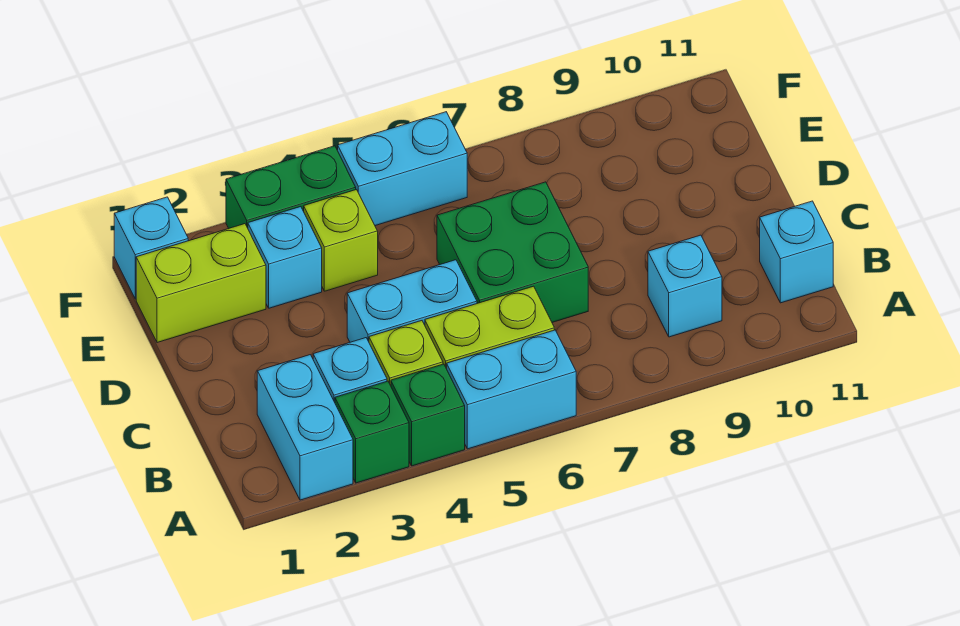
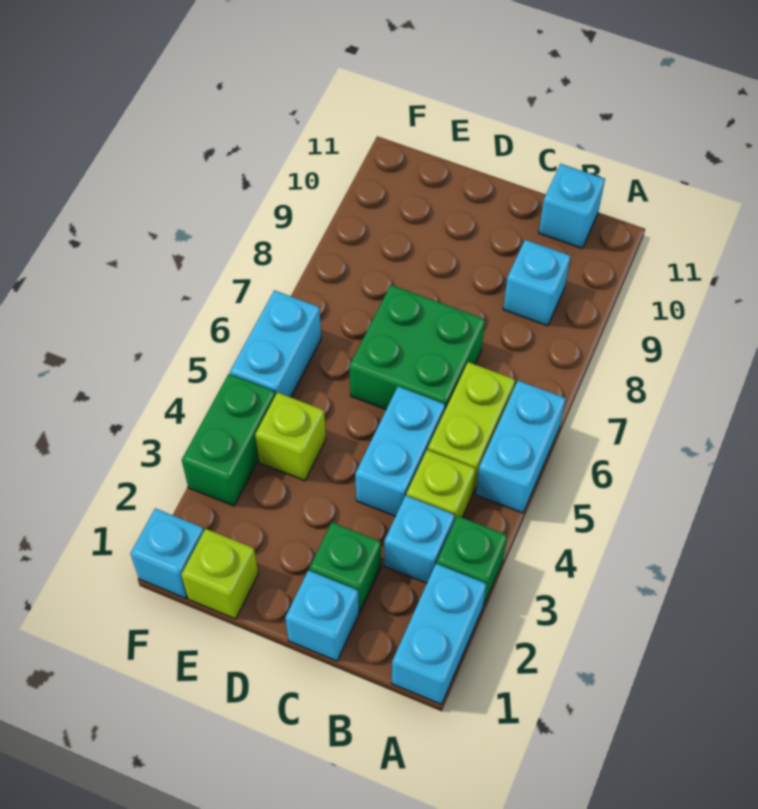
cyan 1x2 brick [257,355,353,500] -> cyan 1x2 brick turned to [392,564,486,704]
green 1x1 brick [391,364,465,466] -> green 1x1 brick moved to [309,522,381,612]
lime 1x2 brick [136,224,266,343] -> lime 1x1 brick [181,529,258,619]
cyan 1x1 brick [248,207,322,308] -> cyan 1x1 brick moved to [285,570,359,661]

